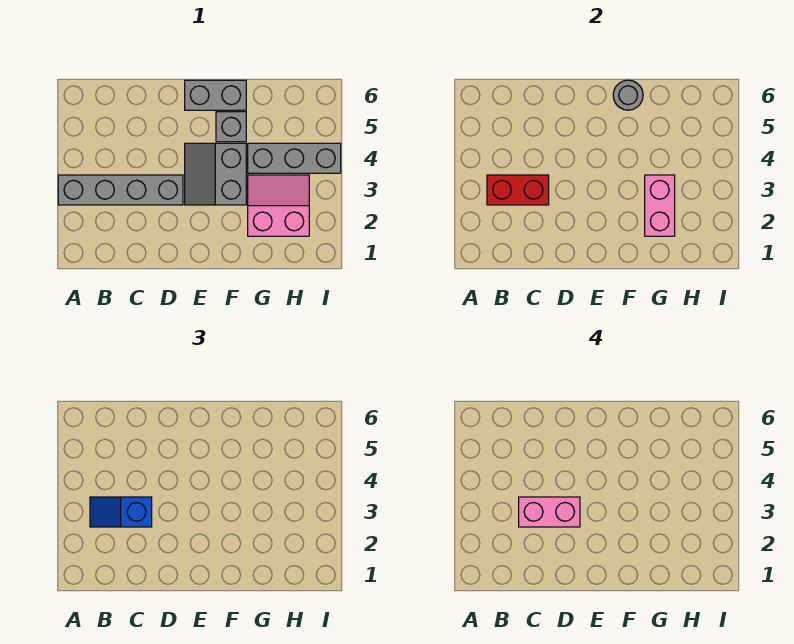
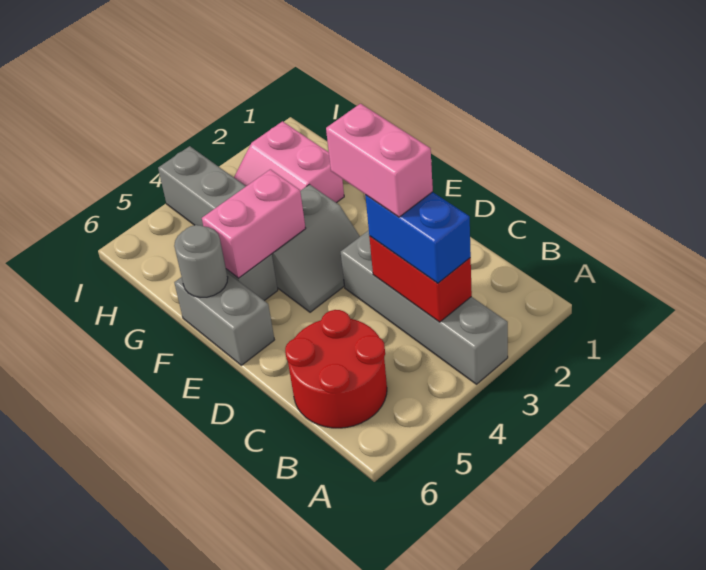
blue 1x2 slope [90,497,152,527] -> blue 1x2 brick [365,192,471,283]
none -> red 2x2 round brick [285,310,387,428]
pink 1x2 brick [645,175,675,236] -> pink 1x2 brick moved to [202,169,306,278]

